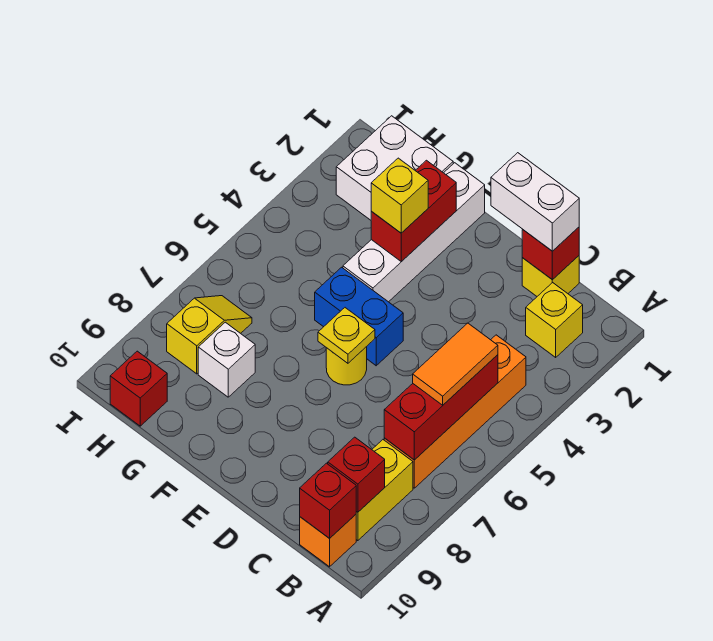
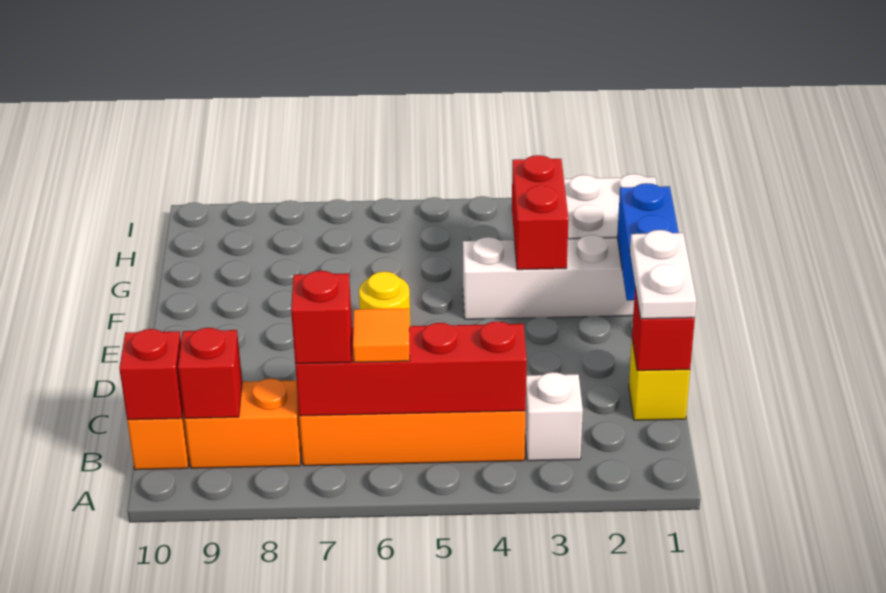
yellow 1x1 brick [526,283,583,357] -> none
red 1x3 brick [384,355,498,460] -> red 1x4 brick [295,321,527,416]
orange 1x2 tile [413,323,498,405] -> orange 1x1 tile [353,308,410,362]
yellow 1x2 brick [356,440,413,541] -> orange 1x2 brick [185,379,301,468]
white 1x2 brick [491,153,579,251] -> white 1x2 plate [630,230,696,319]
blue 1x2 brick [315,267,403,366] -> blue 1x2 brick moved to [617,183,679,300]
yellow 1x1 plate [318,308,375,363] -> none
red 1x2 brick [371,160,456,262] -> red 1x2 brick turned to [512,155,569,270]
yellow 1x1 brick [371,158,428,233] -> none
white 1x1 brick [198,322,255,397] -> white 1x1 brick moved to [525,372,583,461]
yellow 1x2 slope [167,296,252,374] -> none
red 1x1 brick [110,351,167,426] -> red 1x1 brick moved to [291,271,352,364]

